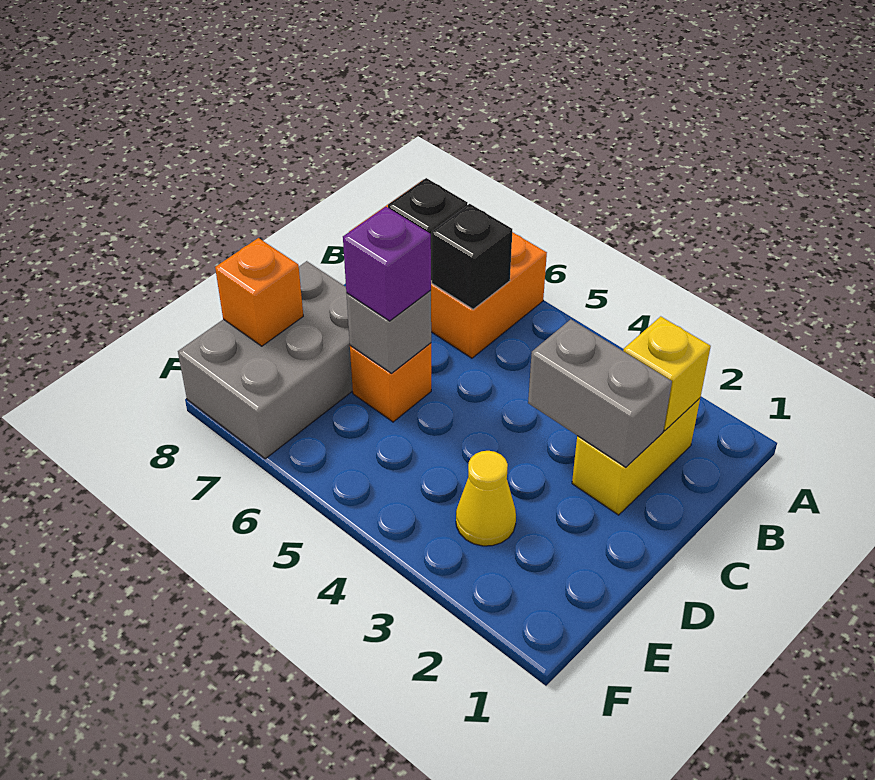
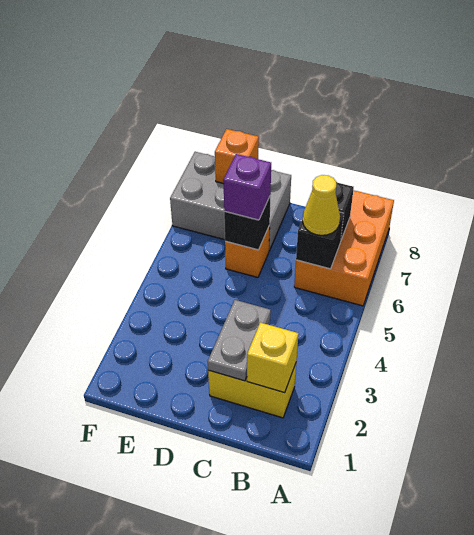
grey 1x2 brick [528,319,672,467] -> grey 1x2 plate [208,300,271,381]
grey 1x1 brick [346,290,431,373] -> black 1x1 brick [224,197,270,250]
yellow 1x1 cone [456,451,516,546] -> yellow 1x1 cone moved to [303,175,340,235]

